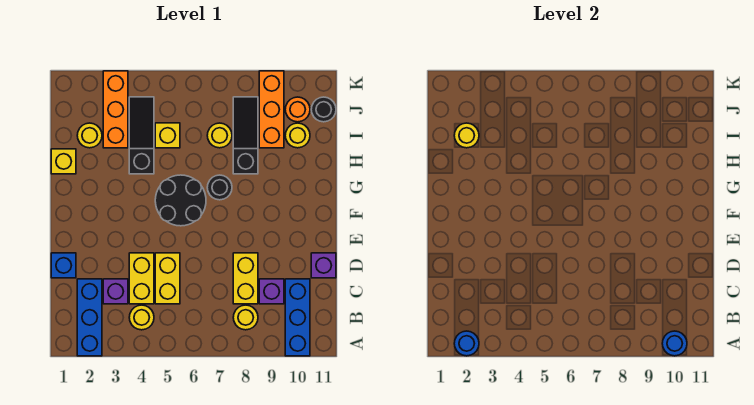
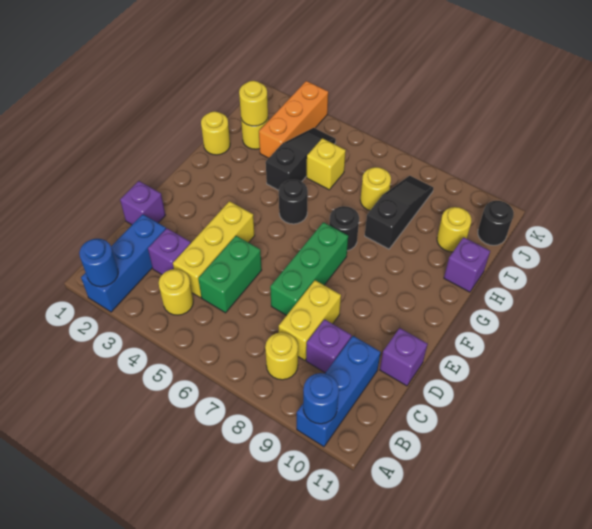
yellow 1x2 brick [129,253,154,304] -> yellow 1x3 brick [173,201,255,298]
yellow 1x2 brick [155,253,180,304] -> green 1x2 brick [198,236,262,313]
blue 1x1 brick [51,253,76,278] -> purple 1x1 brick [120,181,165,225]
none -> green 1x3 brick [270,222,348,316]
black 2x2 round brick [155,175,206,226] -> black 1x1 round brick [279,180,308,224]
yellow 1x1 brick [51,149,76,174] -> yellow 1x1 round brick [201,111,230,155]
none -> purple 1x1 brick [444,237,490,292]
orange 1x3 brick [259,71,284,148] -> none
orange 1x1 round brick [285,97,310,122] -> none

